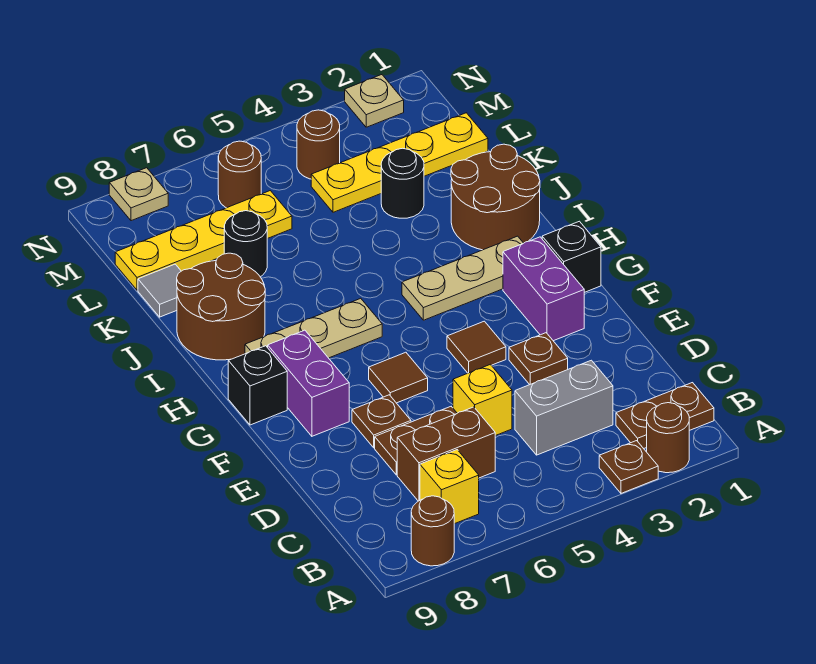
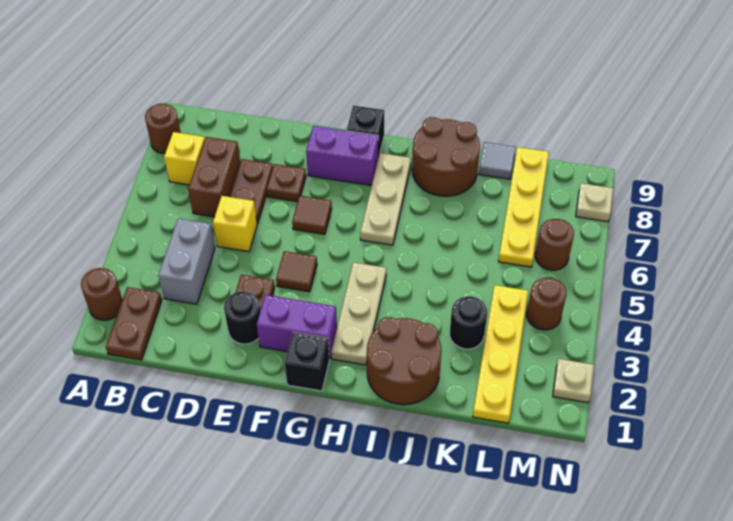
brown 1x1 plate [599,441,658,493] -> none
black 1x1 round brick [224,211,267,277] -> black 1x1 round brick moved to [224,292,260,344]

